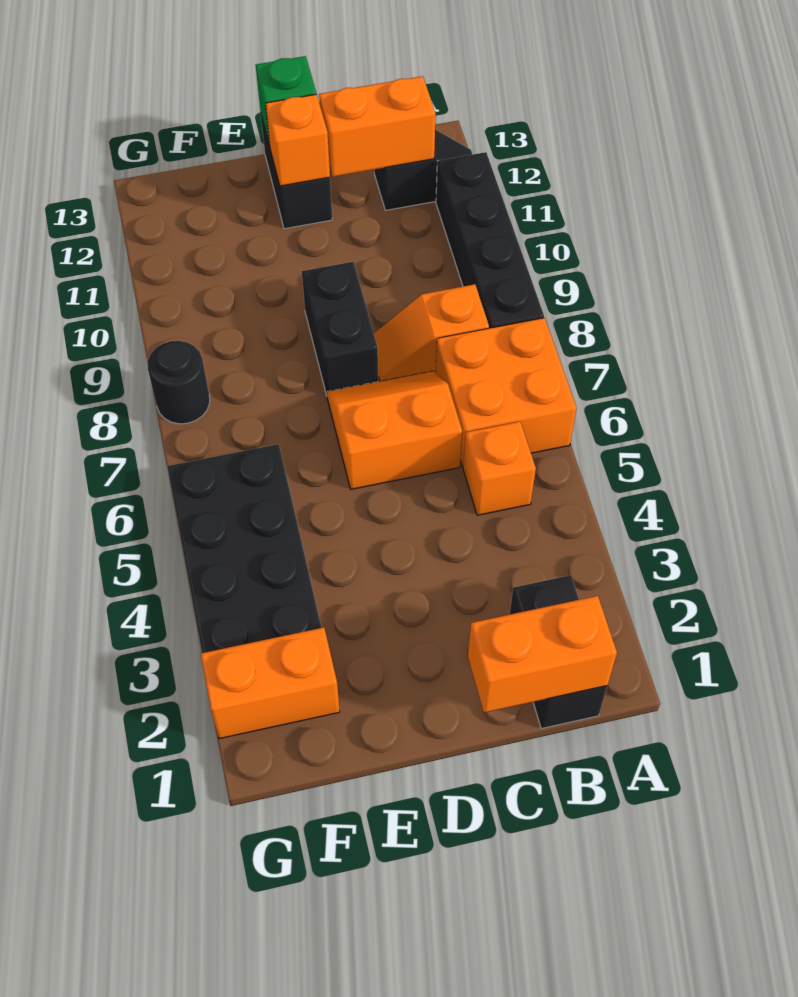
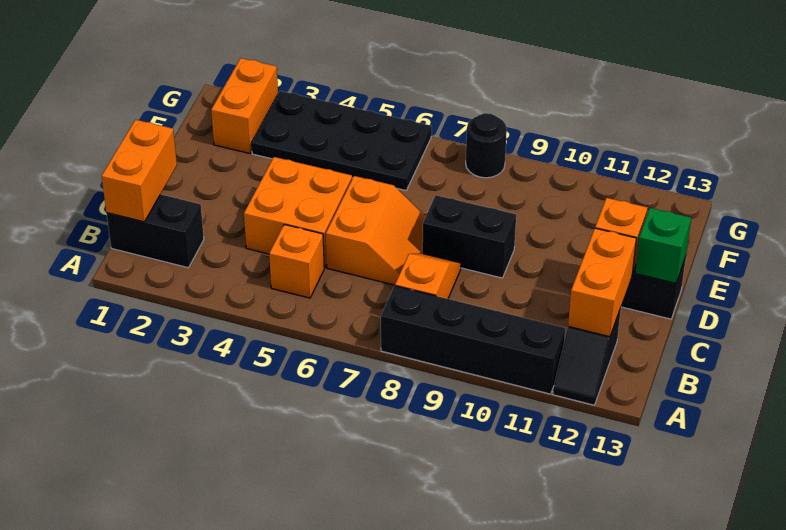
orange 2x2 brick [436,318,577,467] -> orange 2x2 brick moved to [244,157,352,268]

